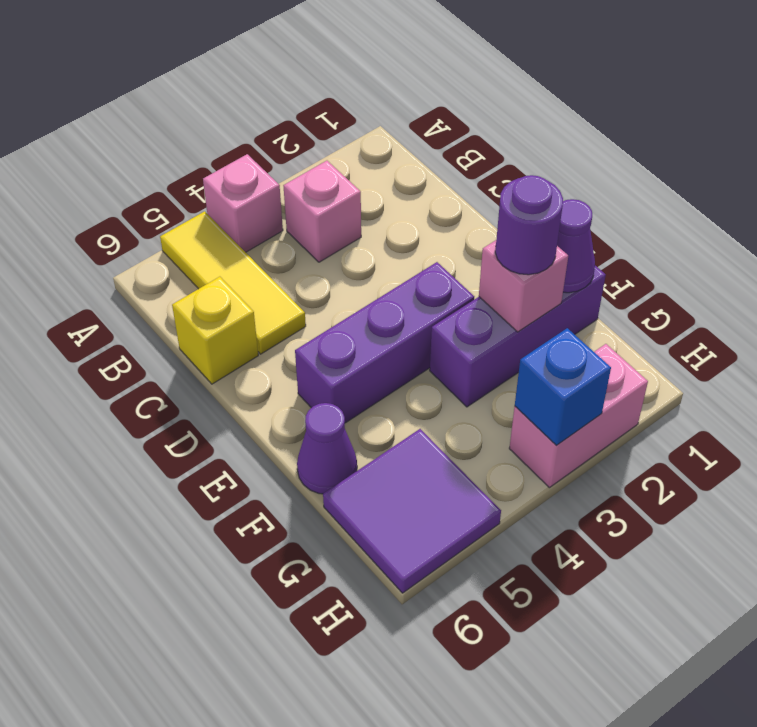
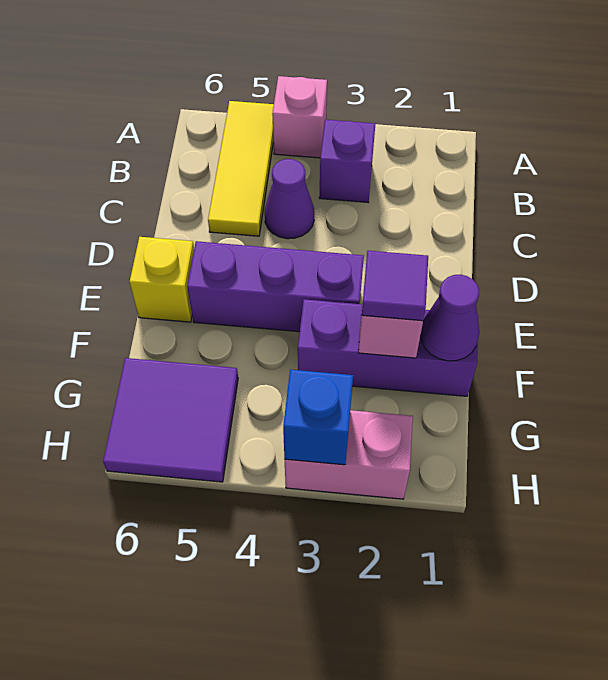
pink 1x1 brick [283,161,361,262] -> purple 1x1 brick [319,120,375,202]
yellow 1x1 brick [172,277,258,384] -> yellow 1x1 brick moved to [130,237,194,322]
purple 1x1 round brick [495,175,563,275] -> purple 1x1 tile [362,251,428,321]
purple 1x1 cone [297,403,357,494] -> purple 1x1 cone moved to [265,159,314,239]

